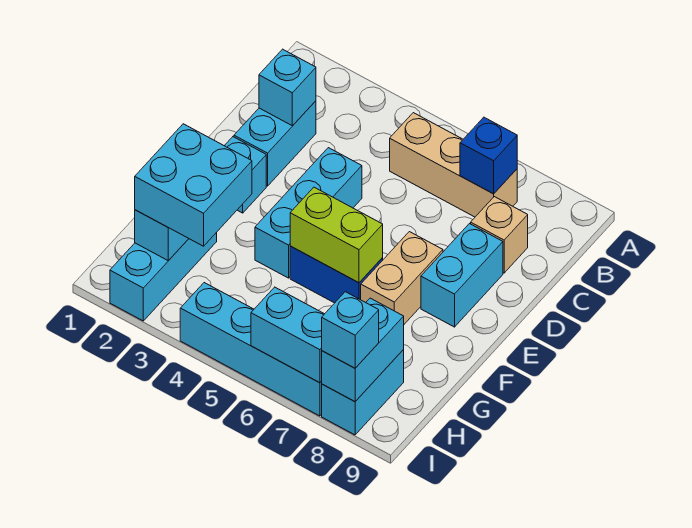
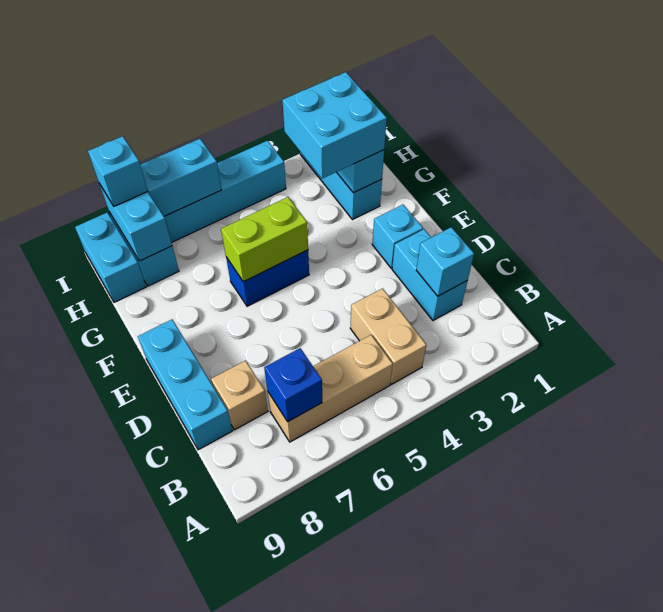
cyan 1x3 brick [255,148,362,278] -> cyan 1x3 brick moved to [138,320,233,450]
cyan 1x2 brick [421,224,503,327] -> cyan 1x2 brick moved to [75,212,146,302]
tan 1x2 brick [361,232,443,324] -> tan 1x2 brick moved to [350,288,426,384]

